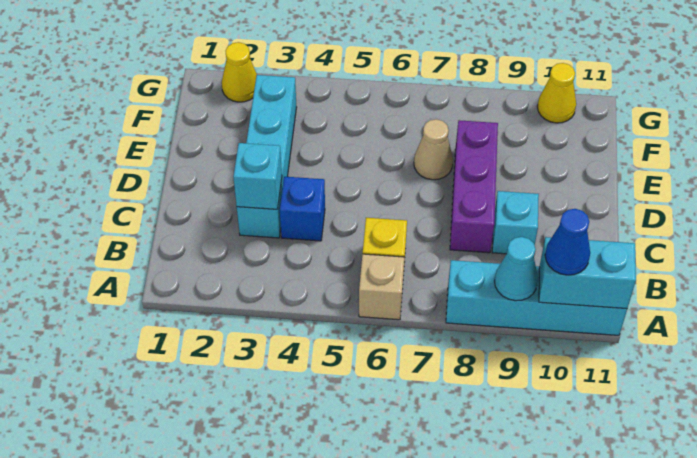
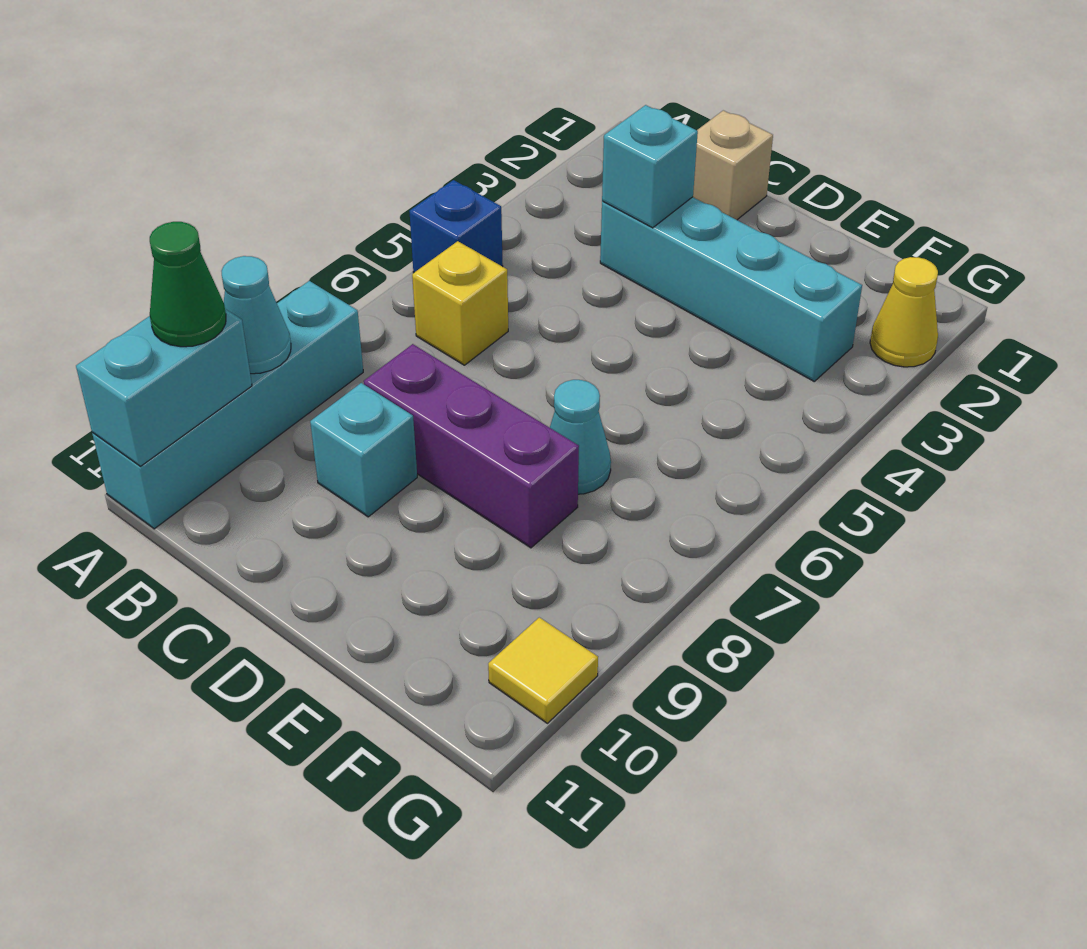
tan 1x1 brick [359,254,404,320] -> tan 1x1 brick moved to [693,110,773,220]
blue 1x1 cone [545,209,590,275] -> green 1x1 cone [150,222,226,347]
blue 1x1 brick [280,177,325,241] -> blue 1x1 brick moved to [409,180,503,272]
tan 1x1 cone [414,119,453,180] -> cyan 1x1 cone [550,380,611,494]
yellow 1x1 cone [537,63,576,123] -> yellow 1x1 tile [488,617,598,723]

